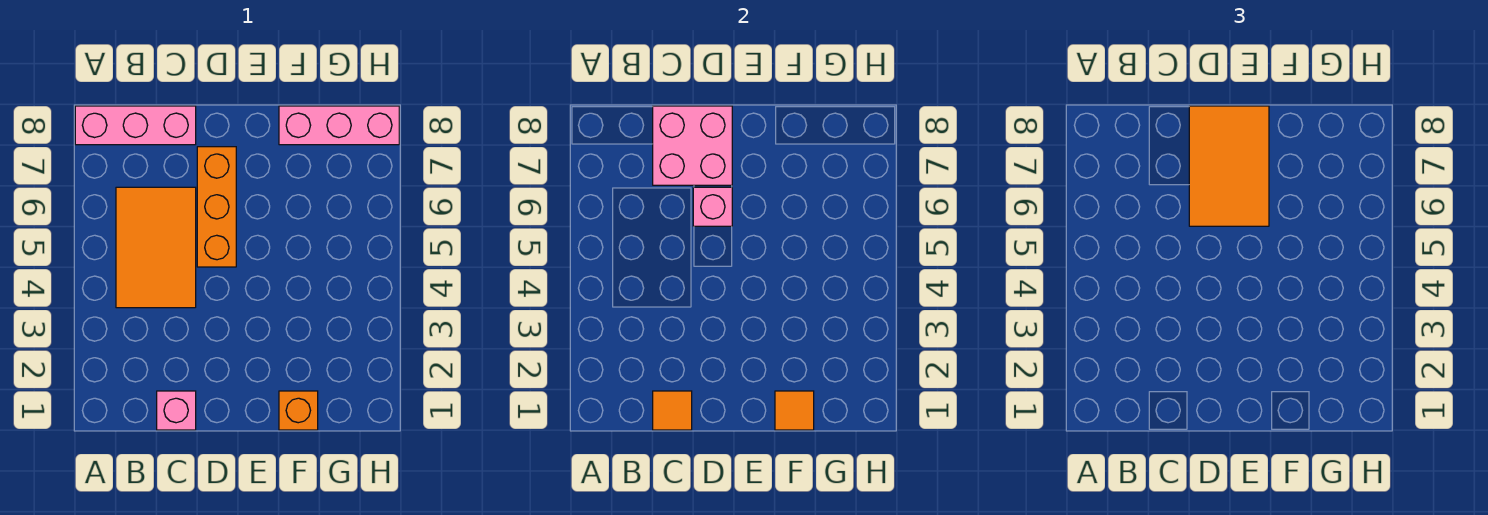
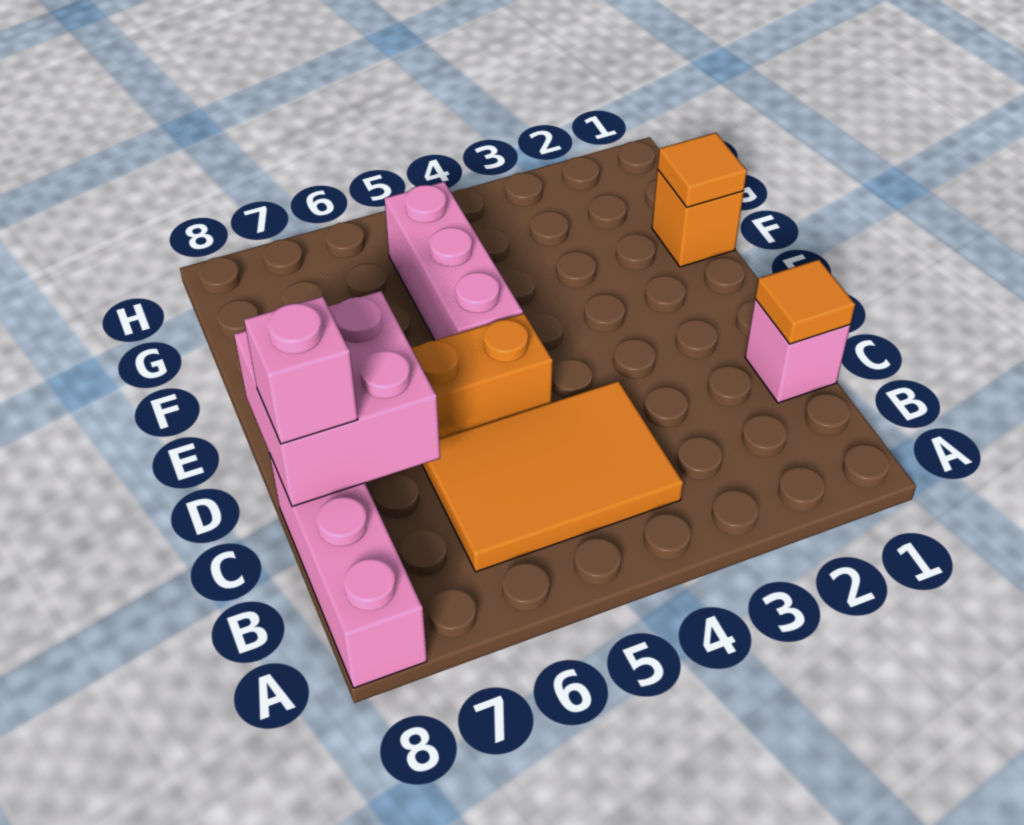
pink 1x1 brick [693,187,732,226] -> pink 1x1 brick moved to [244,296,358,444]
orange 2x3 tile [1189,106,1269,226] -> none
pink 1x3 brick [279,106,399,145] -> pink 1x3 brick moved to [384,182,523,340]

